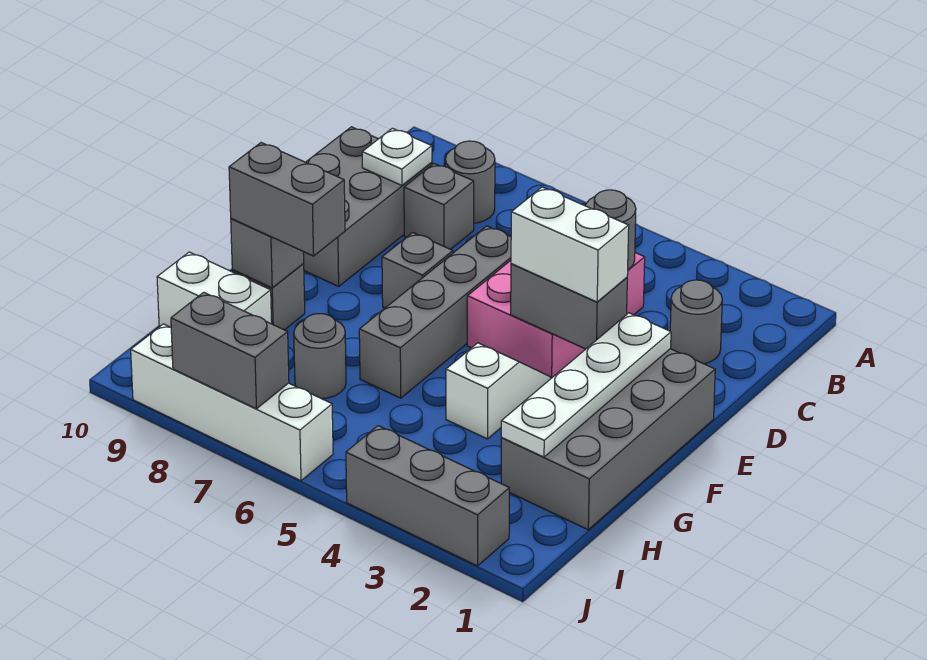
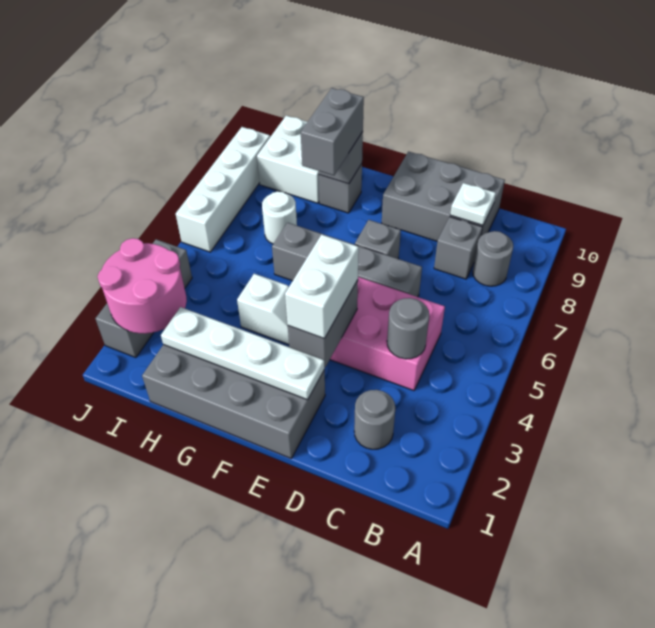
grey 1x1 round brick [294,314,346,399] -> white 1x1 round brick [262,191,297,244]
white 1x2 brick [157,252,272,327] -> white 2x2 brick [257,116,319,203]
none -> pink 2x2 round brick [98,238,187,334]
grey 1x2 brick [171,292,289,409] -> none

